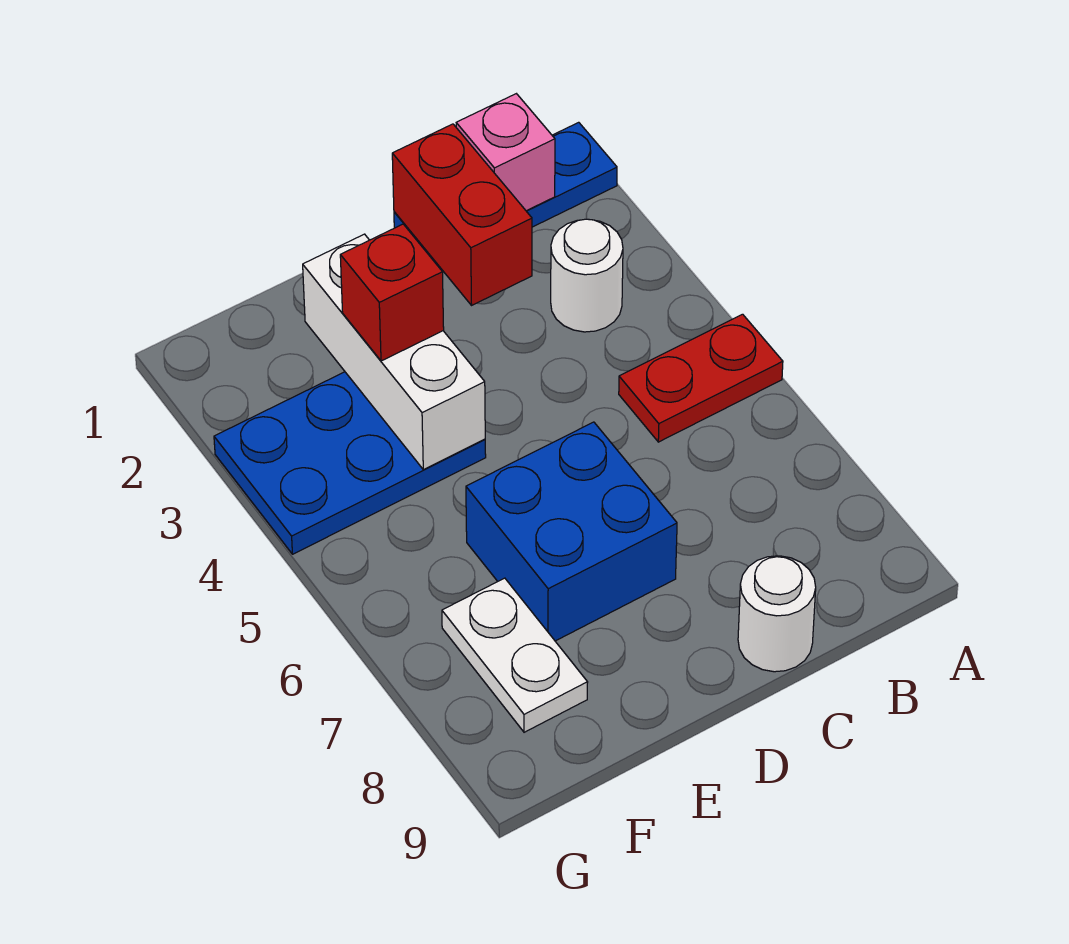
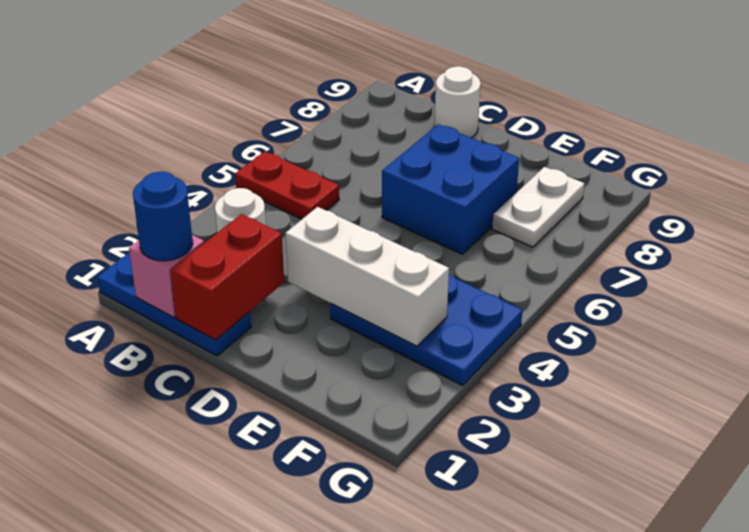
none -> blue 1x1 round brick [133,172,193,261]
white 1x3 brick [303,234,485,470] -> white 1x3 brick turned to [285,207,449,346]
red 1x1 brick [340,224,444,361] -> none

